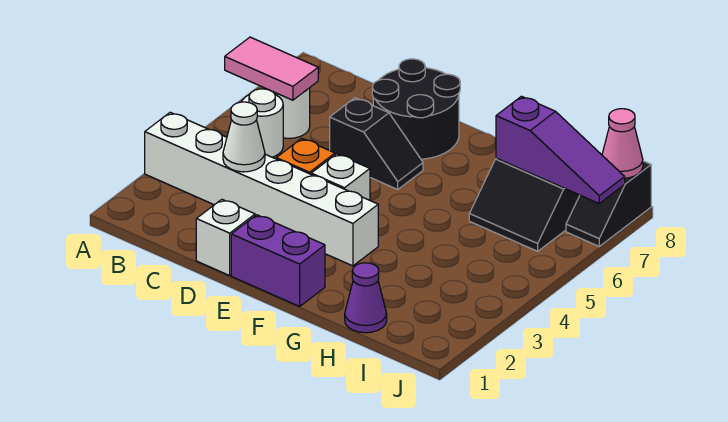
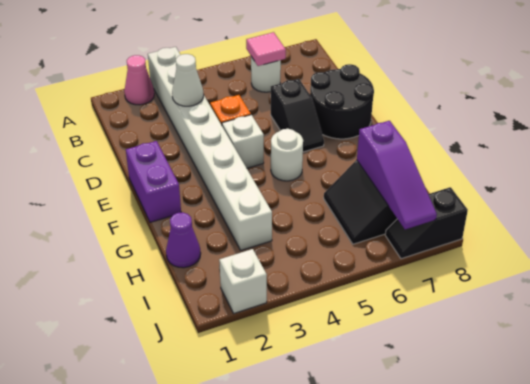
white 1x6 brick [145,112,378,266] -> white 1x8 brick [148,47,272,250]
pink 1x2 tile [225,37,318,100] -> pink 1x1 tile [246,32,286,66]
white 1x1 round brick [242,89,283,157] -> white 1x1 round brick moved to [271,129,303,181]
white 1x1 brick [196,199,255,276] -> white 1x1 brick moved to [219,249,267,313]
pink 1x1 cone [602,109,643,178] -> pink 1x1 cone moved to [124,55,154,105]

